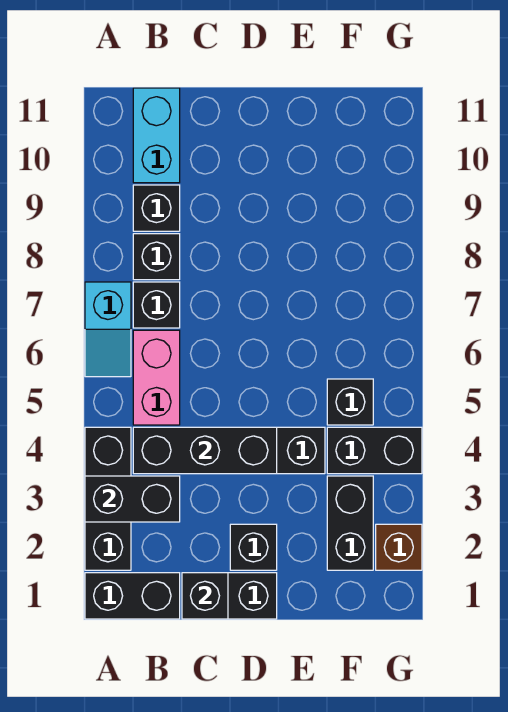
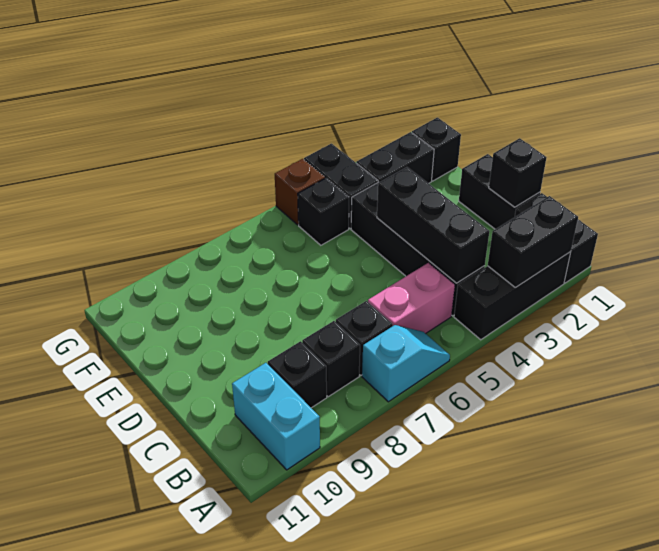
black 1x2 brick [85,476,180,522] -> black 1x2 brick turned to [488,196,578,288]
cyan 1x2 brick [133,88,180,183] -> cyan 1x2 brick turned to [232,363,320,470]
black 1x1 brick [230,524,277,570] -> black 1x1 brick moved to [412,118,461,181]
brown 1x1 brick [376,524,422,570] -> brown 1x1 brick moved to [275,159,325,225]

